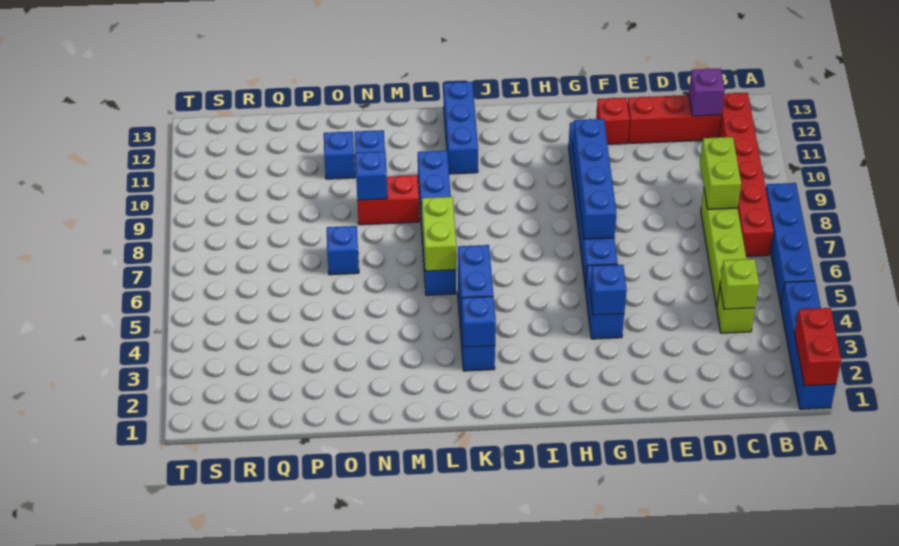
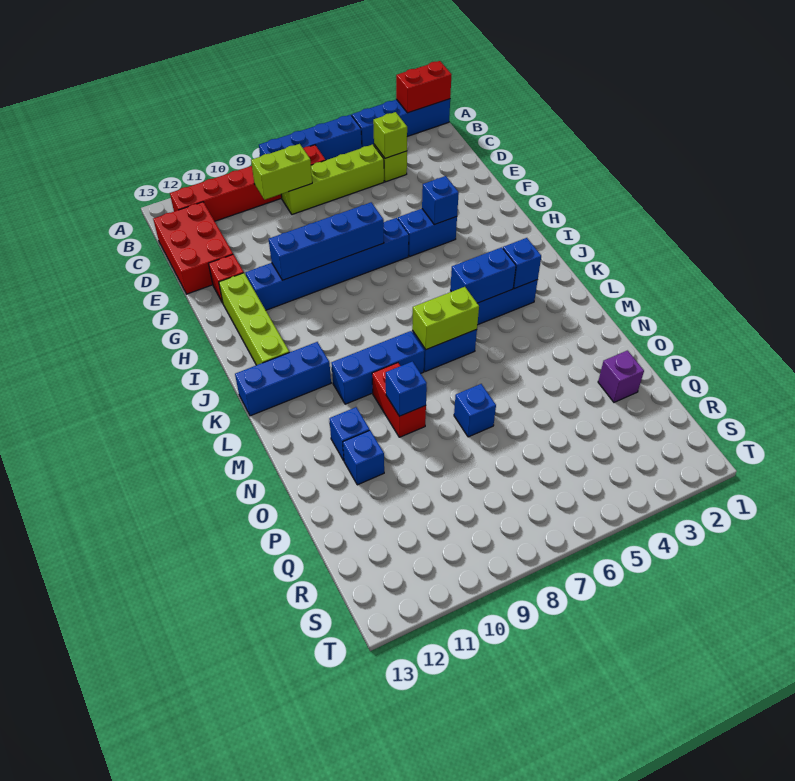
red 1x3 brick [627,95,721,143] -> red 2x3 brick [153,202,233,294]
purple 1x1 brick [689,68,725,116] -> purple 1x1 brick moved to [598,351,644,402]
none -> lime 1x4 brick [219,273,289,365]

